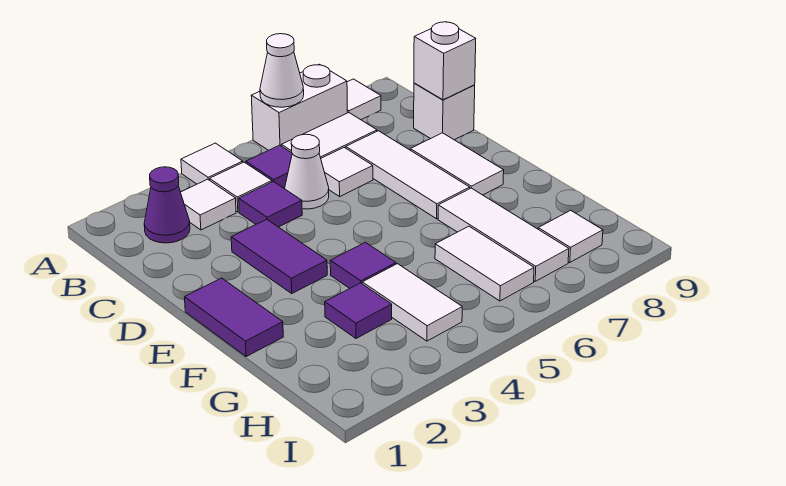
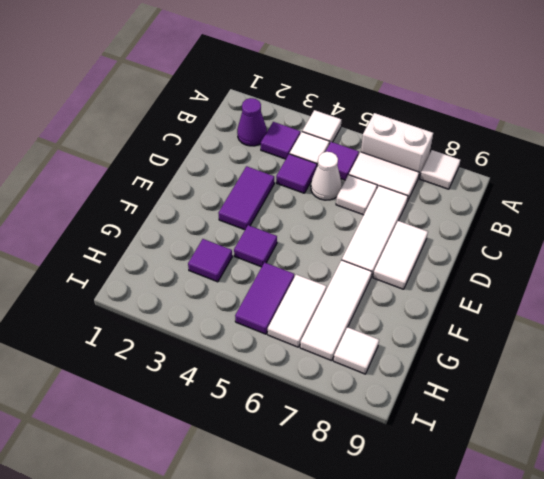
white 1x1 cone [260,34,304,107] -> none
white 1x1 tile [181,179,236,230] -> purple 1x1 tile [261,122,300,159]
white 1x1 brick [414,83,475,140] -> none
white 1x1 brick [414,22,476,100] -> none
purple 1x2 tile [185,278,283,357] -> purple 1x2 tile moved to [235,262,294,334]
white 1x2 tile [362,264,462,341] -> none

